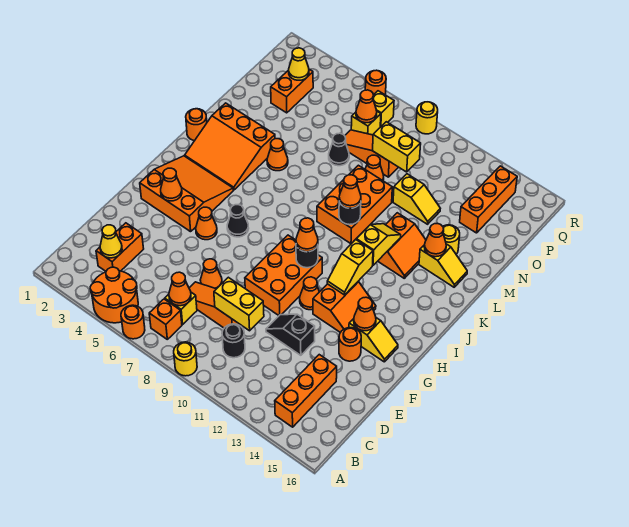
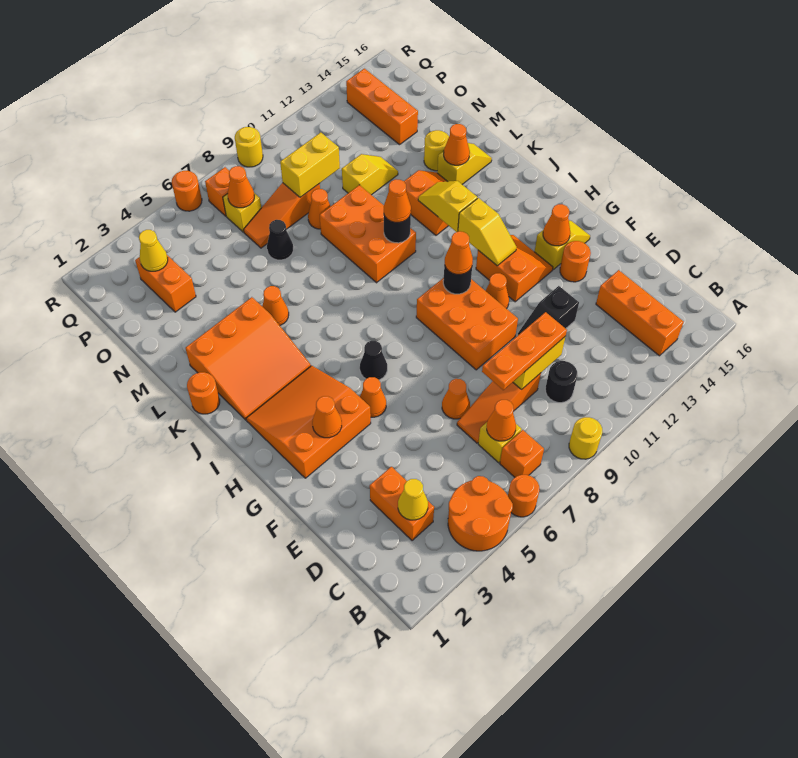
none -> orange 1x3 plate [482,312,567,390]
yellow 1x1 brick [373,91,394,127] -> orange 1x1 brick [205,167,230,216]

